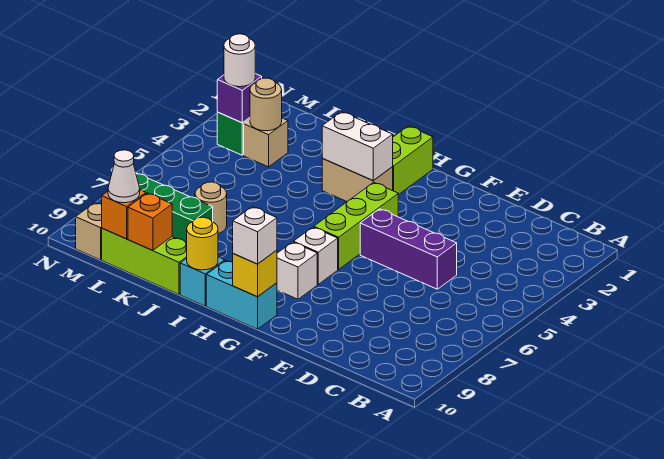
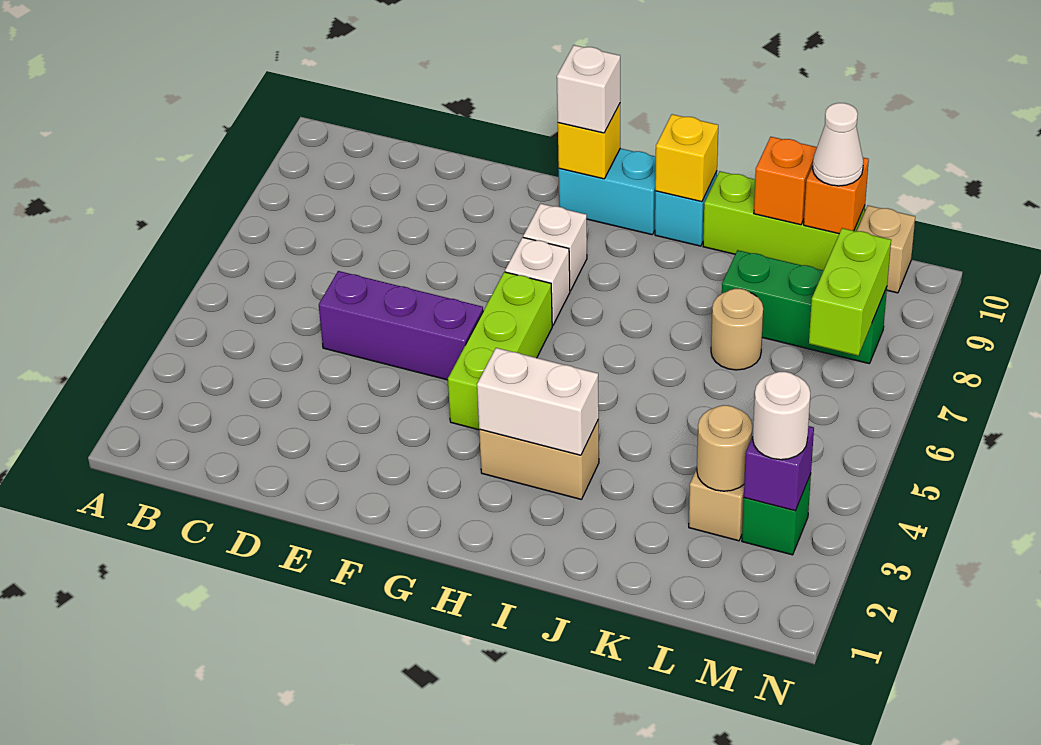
lime 1x2 brick [393,126,433,195] -> lime 1x2 brick moved to [809,228,891,356]
yellow 1x1 round brick [187,217,218,270] -> yellow 1x1 brick [655,114,718,202]

